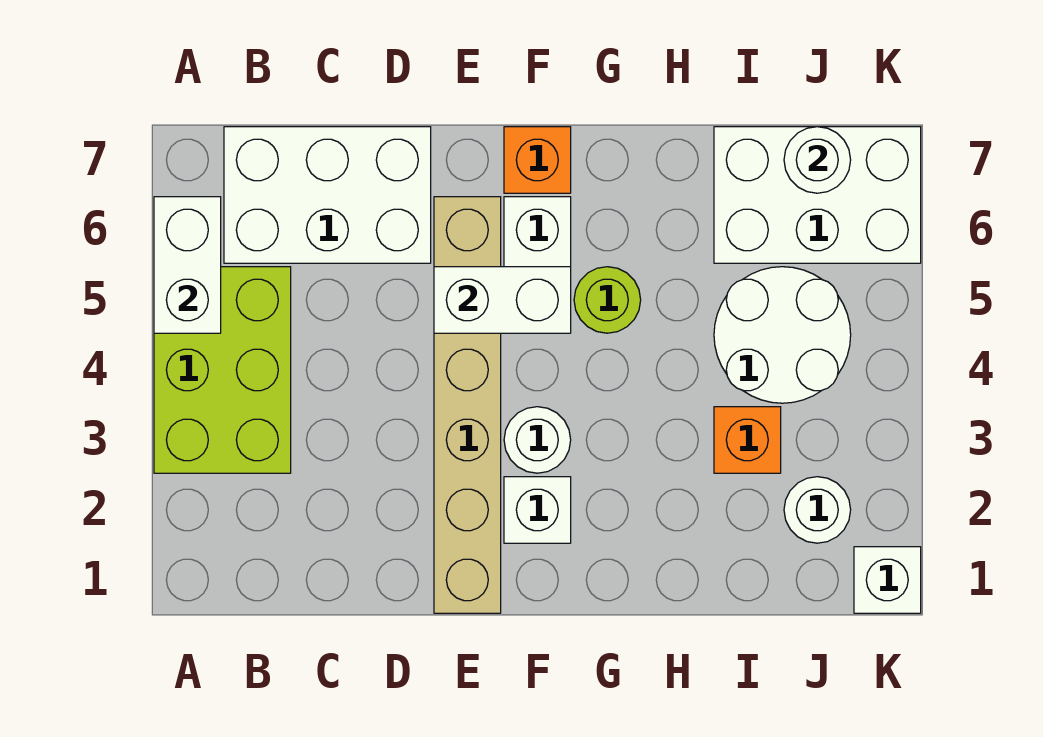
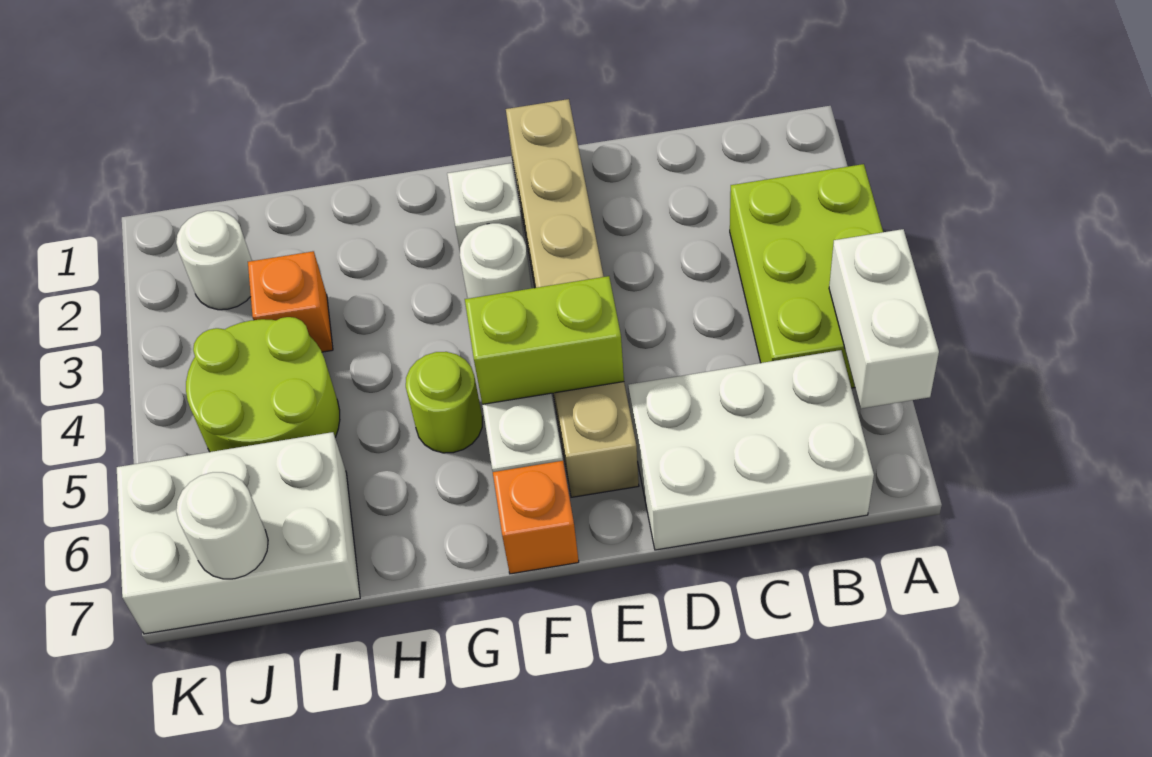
white 1x2 brick [434,267,571,333] -> lime 1x2 brick [465,276,624,404]
white 2x2 round brick [714,267,851,403] -> lime 2x2 round brick [186,317,340,452]
white 1x1 brick [854,547,921,613] -> none

